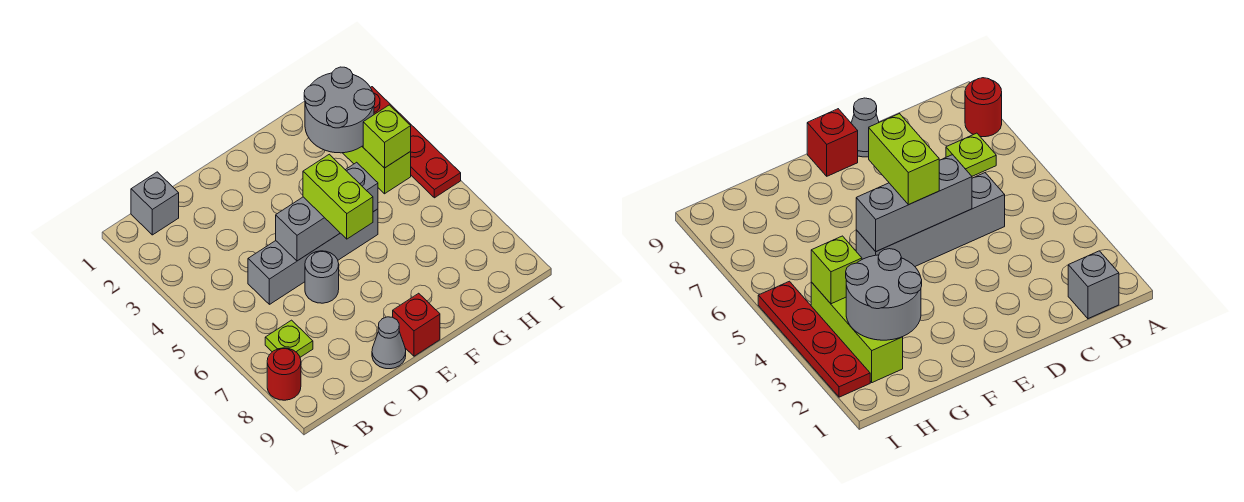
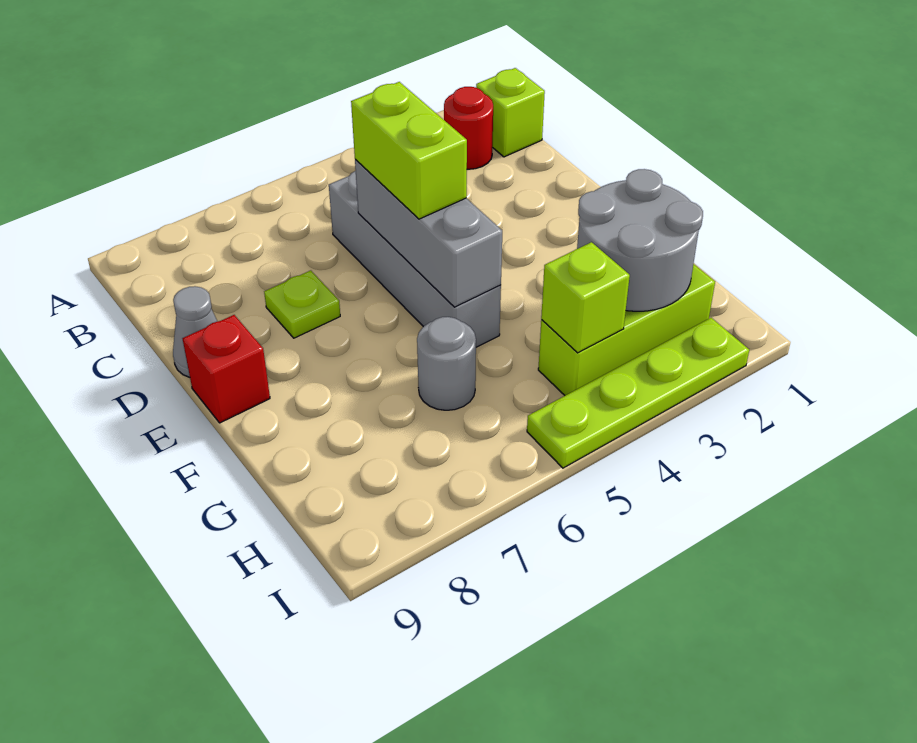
red 1x1 round brick [267,348,301,400] -> red 1x1 round brick moved to [444,87,493,169]
grey 1x1 brick [131,172,179,235] -> lime 1x1 brick [476,68,545,157]
lime 1x1 plate [265,320,313,357] -> lime 1x1 plate moved to [264,271,340,338]
grey 1x1 round brick [305,251,339,303] -> grey 1x1 round brick moved to [417,317,476,410]
lime 1x2 brick [303,154,373,239] -> lime 1x2 brick turned to [351,82,467,219]
red 1x4 plate [371,87,461,198] -> lime 1x4 plate [527,318,749,468]

